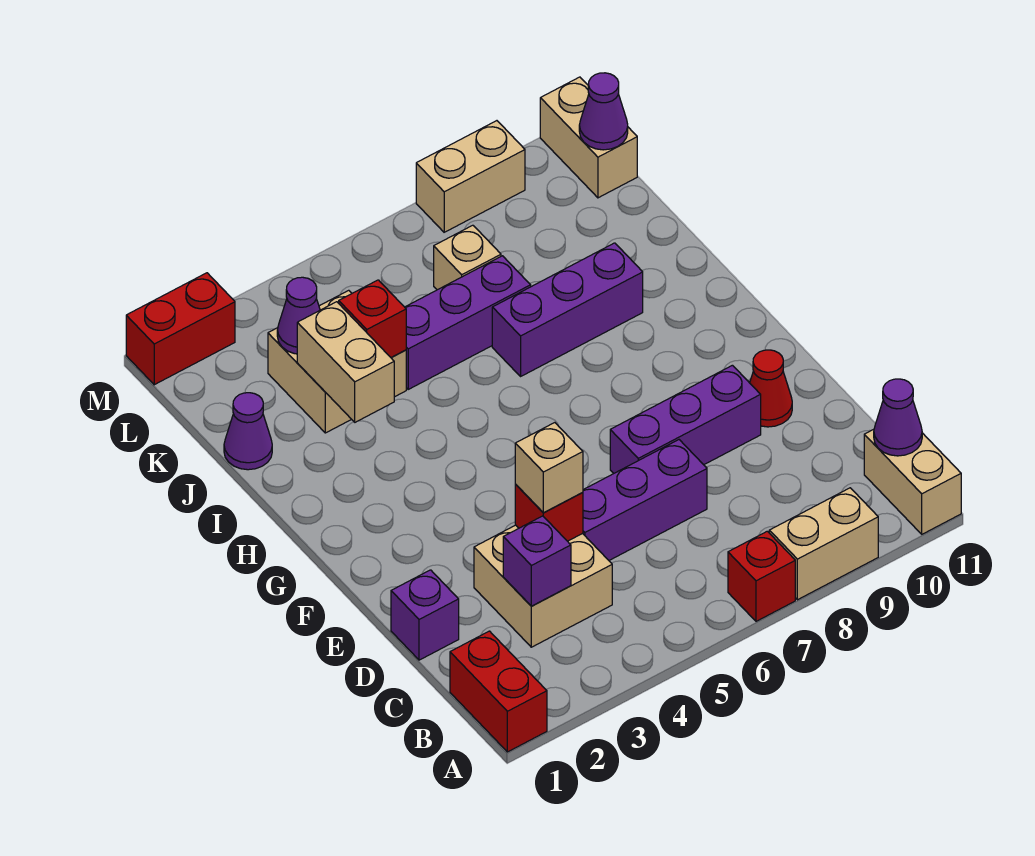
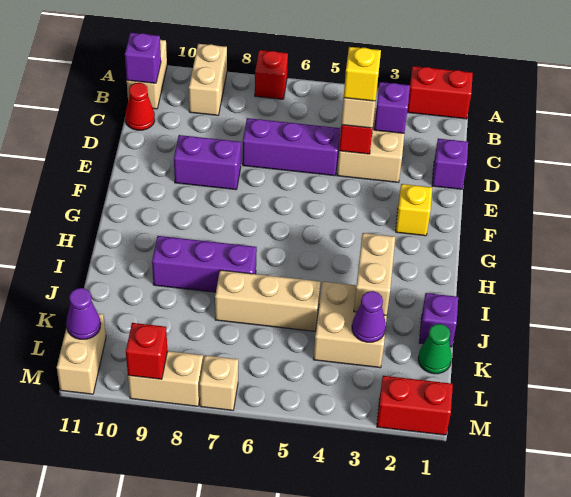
red 1x2 brick [450,631,547,752] -> red 1x2 brick turned to [407,66,473,119]
tan 1x2 brick [769,488,878,600] -> tan 1x2 brick turned to [189,44,227,115]
purple 1x1 cone [874,379,922,456] -> purple 1x1 brick [125,33,161,83]
none -> yellow 1x1 brick [344,47,381,101]
purple 1x3 brick [610,365,761,473] -> purple 1x2 brick [174,135,241,190]
red 1x1 cone [750,350,792,427] -> red 1x1 cone moved to [125,83,155,130]
none -> yellow 1x1 brick [396,184,432,236]
purple 1x1 cone [224,393,272,470] -> purple 1x1 brick [420,293,458,347]
red 1x1 brick [339,280,406,358] -> red 1x1 brick moved to [126,323,167,379]
purple 1x3 brick [405,256,531,389] -> tan 1x3 brick [215,270,321,331]
none -> green 1x1 cone [418,324,452,374]
tan 1x1 brick [434,225,501,290] -> tan 1x1 brick moved to [200,355,238,410]

